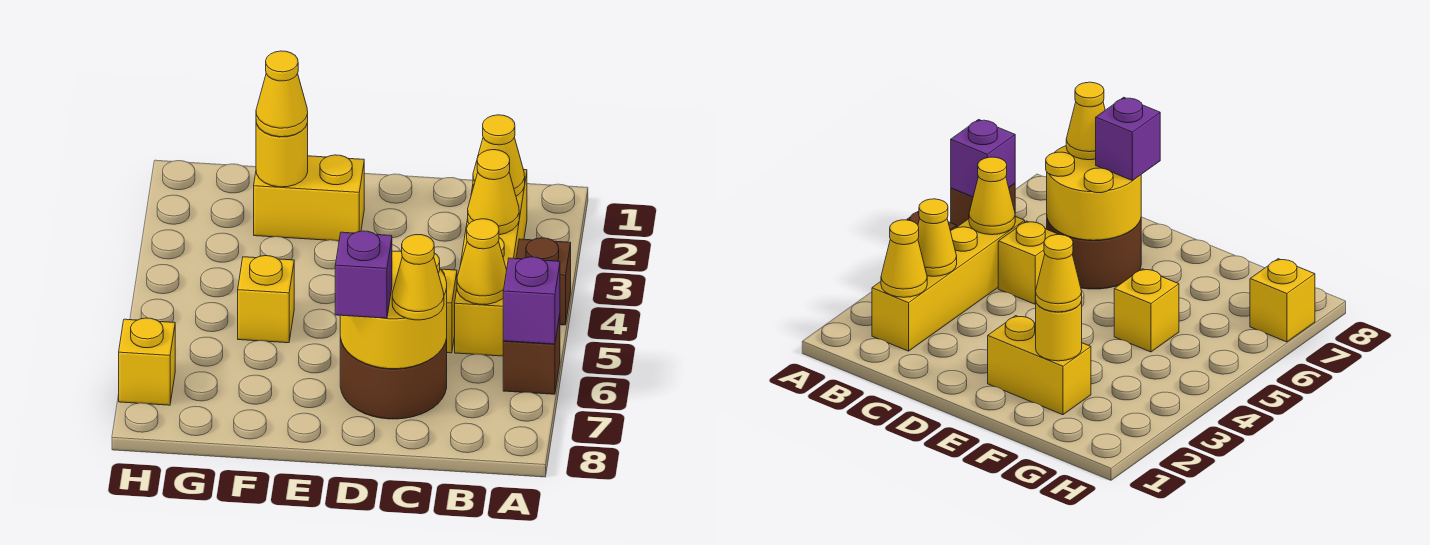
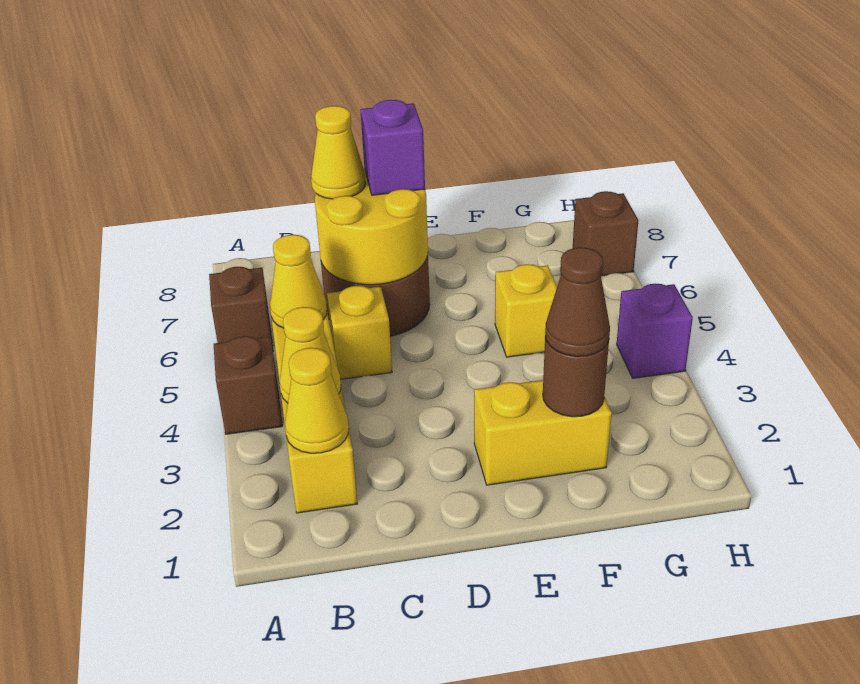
purple 1x1 brick [503,257,560,344] -> purple 1x1 brick moved to [617,284,693,378]
yellow 1x1 round brick [256,123,308,187] -> brown 1x1 round brick [543,336,609,417]
yellow 1x1 cone [256,51,308,137] -> brown 1x1 cone [545,247,610,356]
yellow 1x1 brick [119,318,175,405] -> brown 1x1 brick [573,191,639,276]

